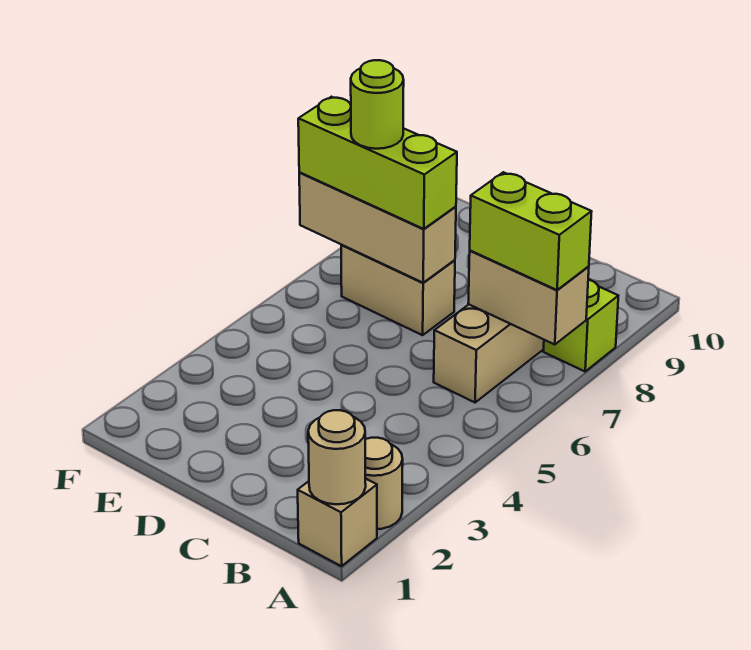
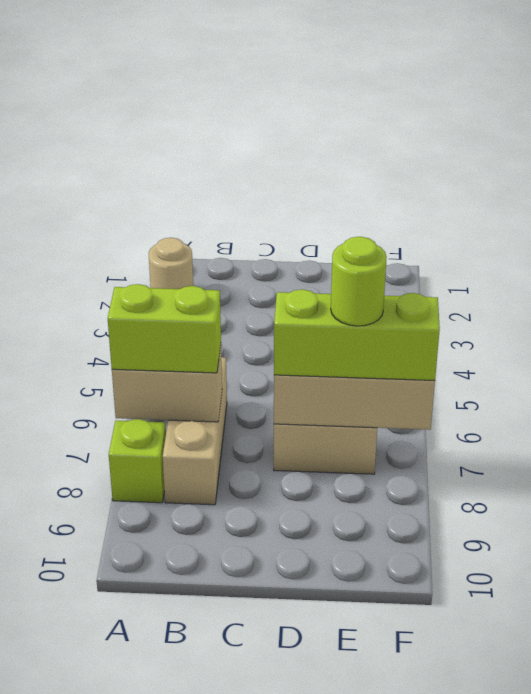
tan 1x1 brick [298,478,377,566] -> none
tan 1x1 round brick [308,410,366,504] -> none

